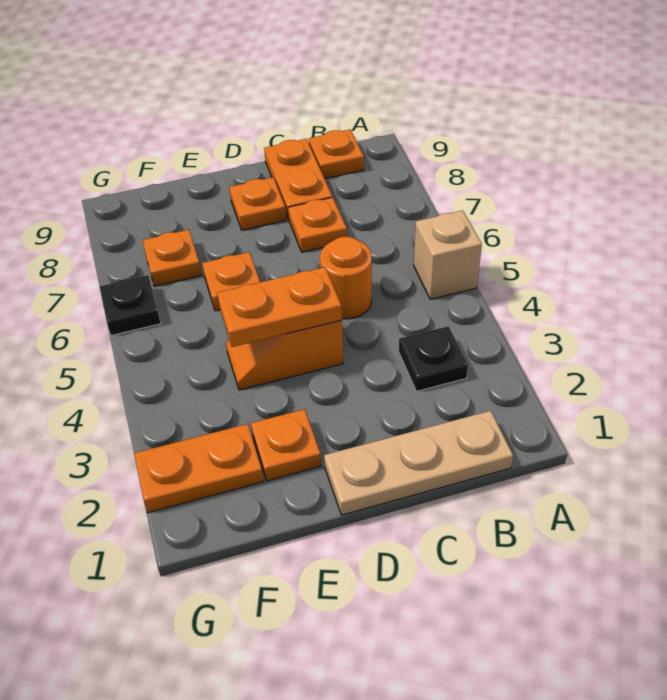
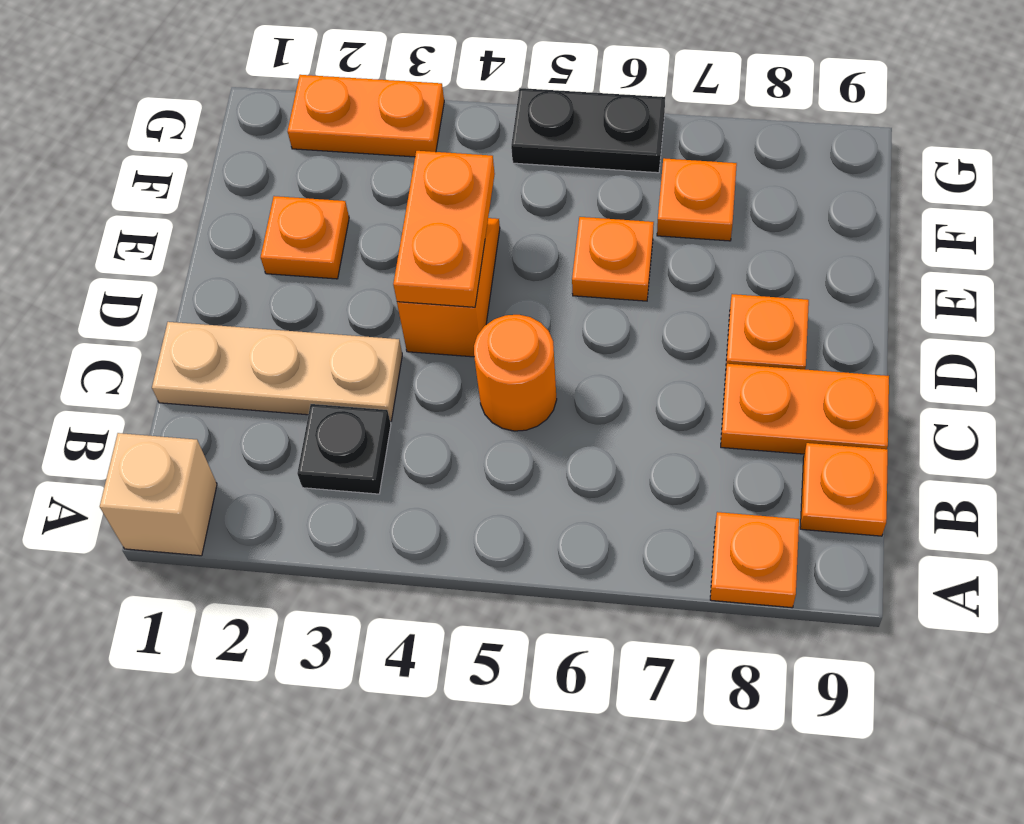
tan 1x1 brick [414,211,482,299] -> tan 1x1 brick moved to [100,433,217,556]
tan 1x3 plate [324,411,513,515] -> tan 1x3 plate turned to [152,322,402,421]
orange 1x1 plate [288,197,347,252] -> orange 1x1 plate moved to [710,512,799,608]
orange 1x2 plate [134,424,264,513] -> orange 1x2 plate turned to [288,75,444,157]
black 1x1 plate [99,275,161,336] -> black 1x2 plate [511,88,665,173]

